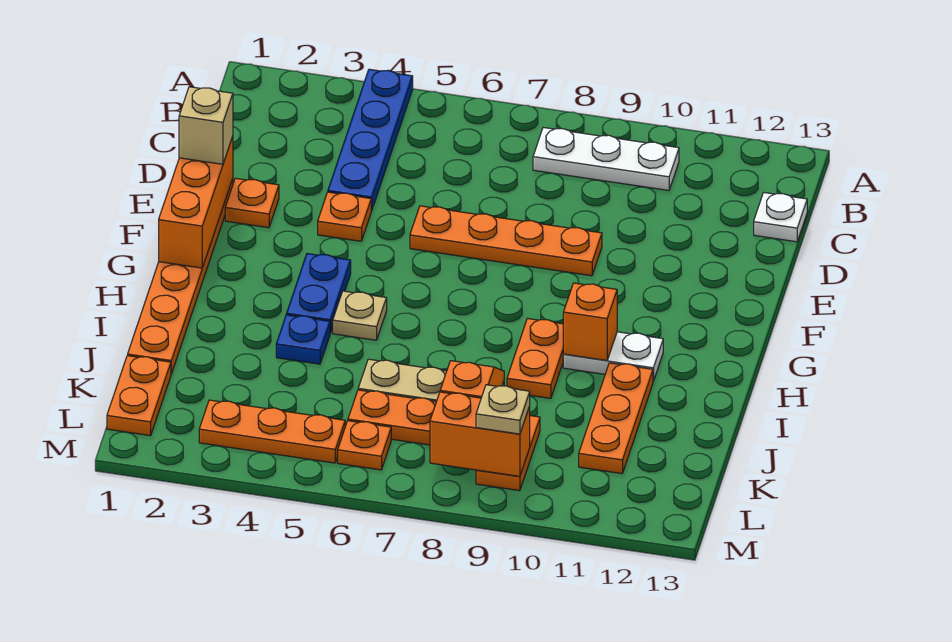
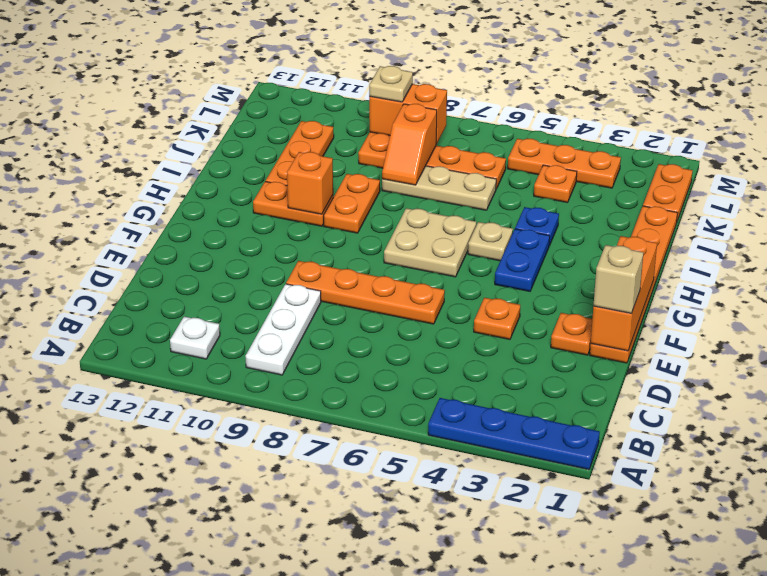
blue 1x4 plate [328,69,413,210] -> blue 1x4 plate turned to [428,398,600,470]
white 1x3 plate [533,128,679,190] -> white 1x3 plate turned to [246,284,321,375]
white 1x1 plate [754,193,807,242] -> white 1x1 plate moved to [170,317,220,359]
none -> tan 2x2 plate [384,208,476,277]
white 1x2 plate [563,332,663,381] -> orange 1x2 plate [253,181,333,226]
orange 1x1 plate [338,421,391,470] -> orange 1x1 plate moved to [534,165,577,203]

